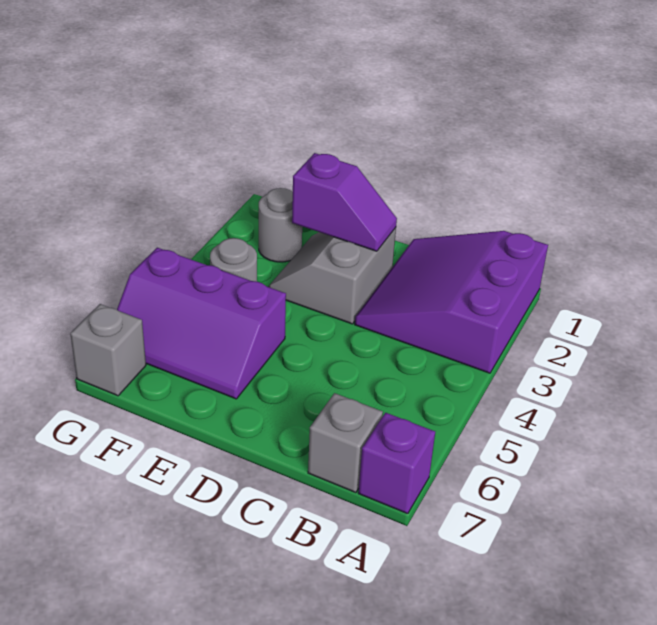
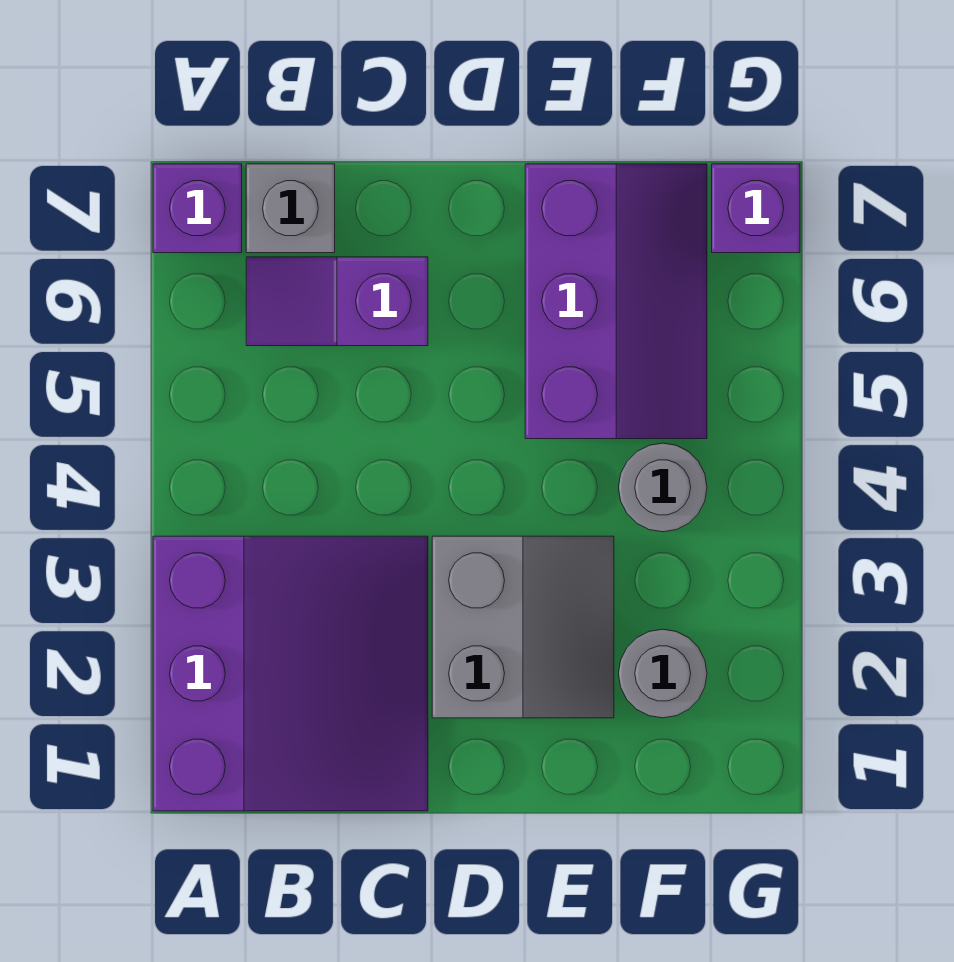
purple 1x2 slope [292,153,397,251] -> purple 1x2 slope moved to [246,257,428,346]
purple 2x3 slope [117,248,286,399] -> purple 2x3 slope turned to [525,164,707,439]
grey 1x1 brick [70,304,146,396] -> purple 1x1 brick [712,164,800,253]

